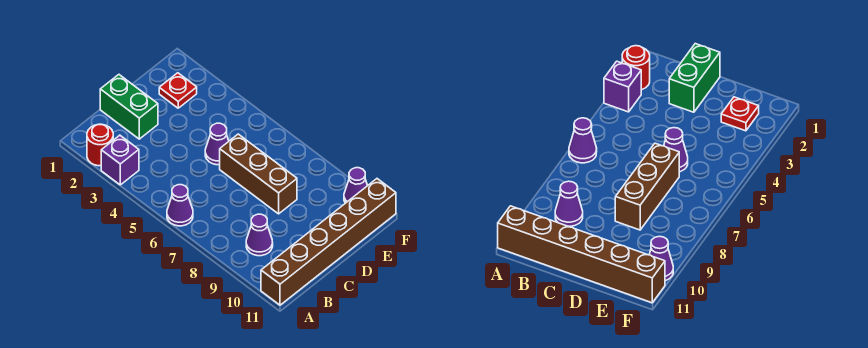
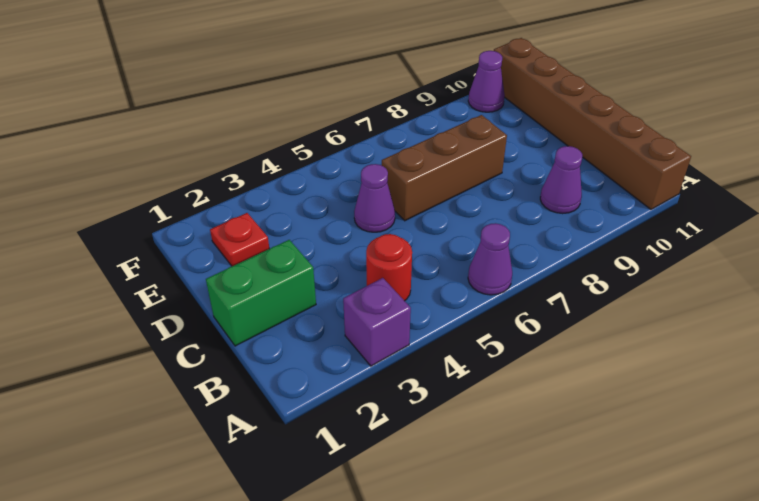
red 1x1 round brick [87,124,113,166] -> red 1x1 round brick moved to [366,234,412,301]

